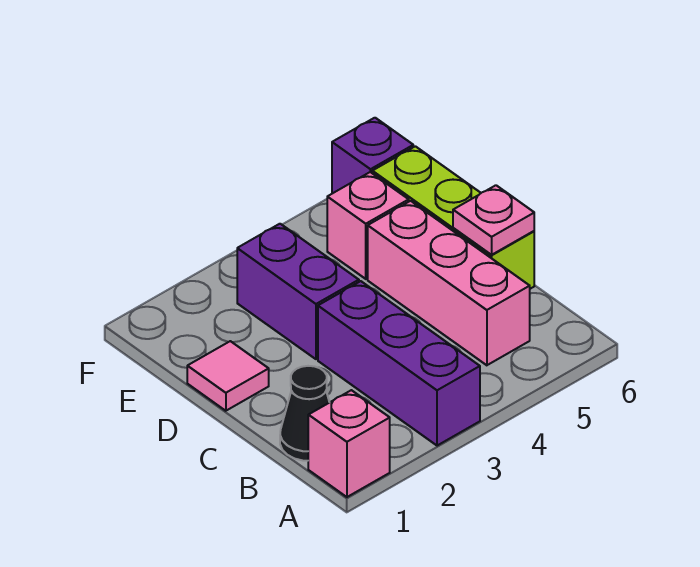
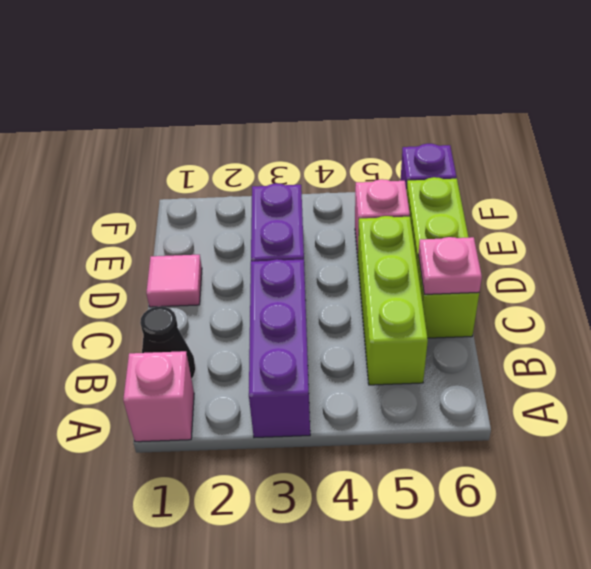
pink 1x3 brick [368,201,530,365] -> lime 1x3 brick [358,216,428,385]

